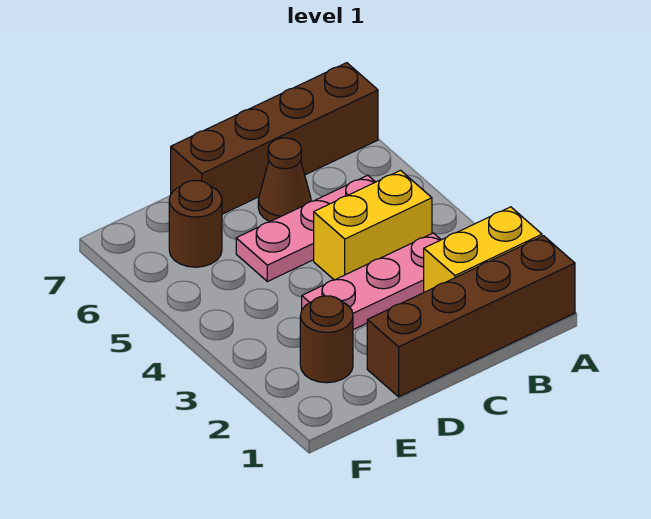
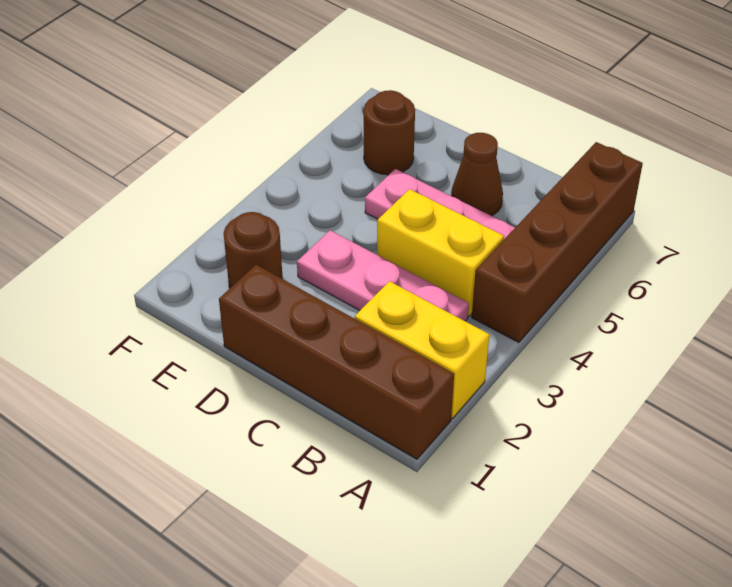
brown 1x4 brick [171,63,378,214] -> brown 1x4 brick turned to [472,142,643,343]

